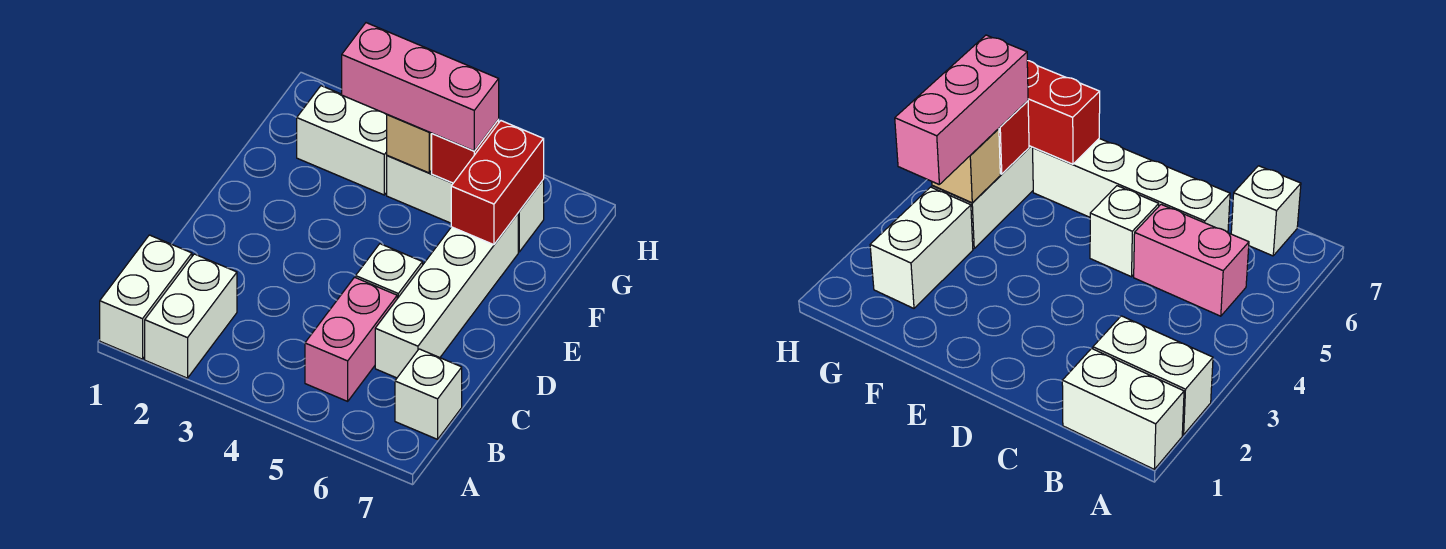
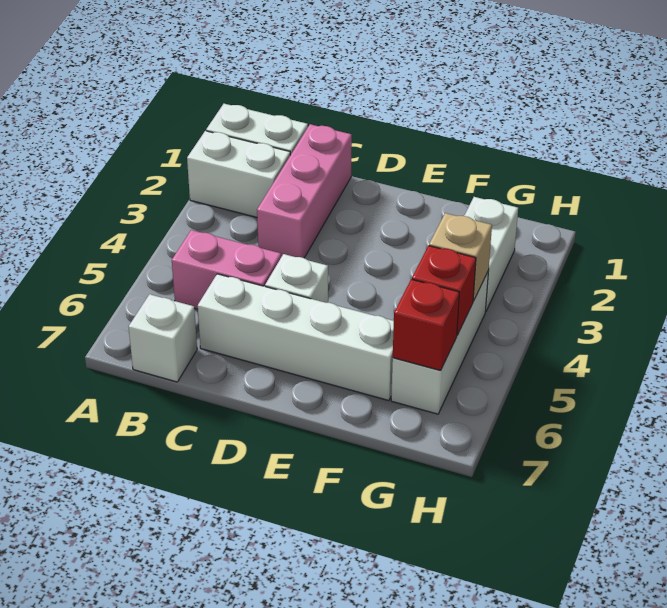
red 1x2 brick [451,121,544,245] -> red 1x1 brick [393,279,459,371]
pink 1x3 brick [342,23,499,151] -> pink 1x3 brick moved to [257,124,352,258]

